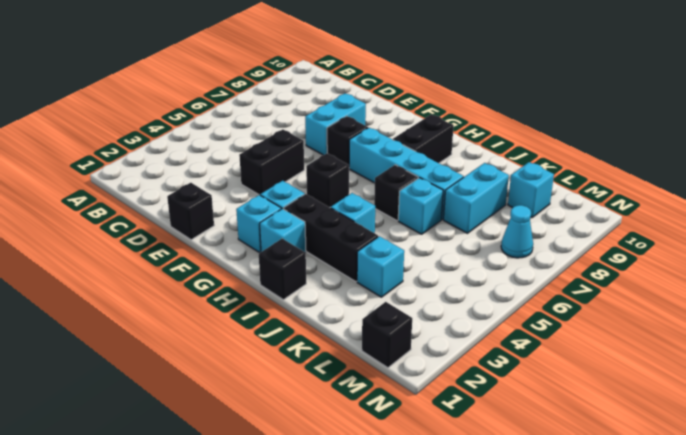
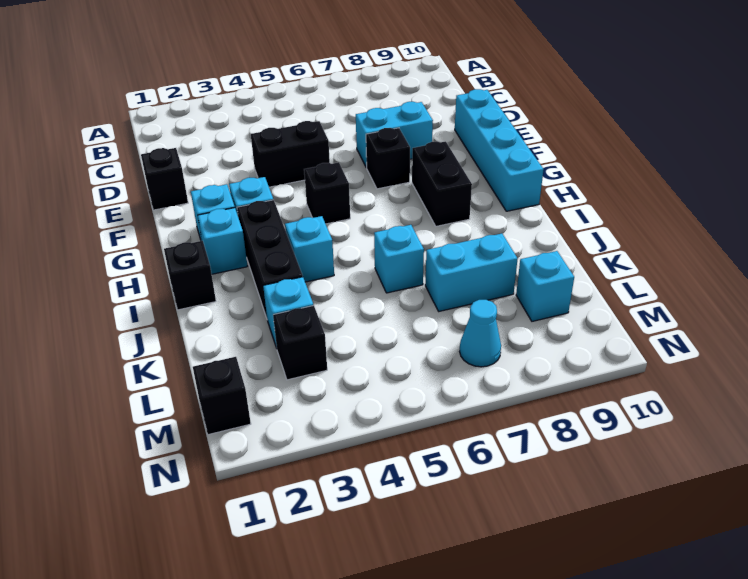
cyan 1x4 brick [349,128,464,219] -> cyan 1x4 brick moved to [455,89,544,211]
black 1x2 brick [393,114,454,163] -> black 1x2 brick turned to [412,141,472,226]
black 1x1 brick [374,165,418,221] -> black 1x1 brick moved to [273,306,327,380]

